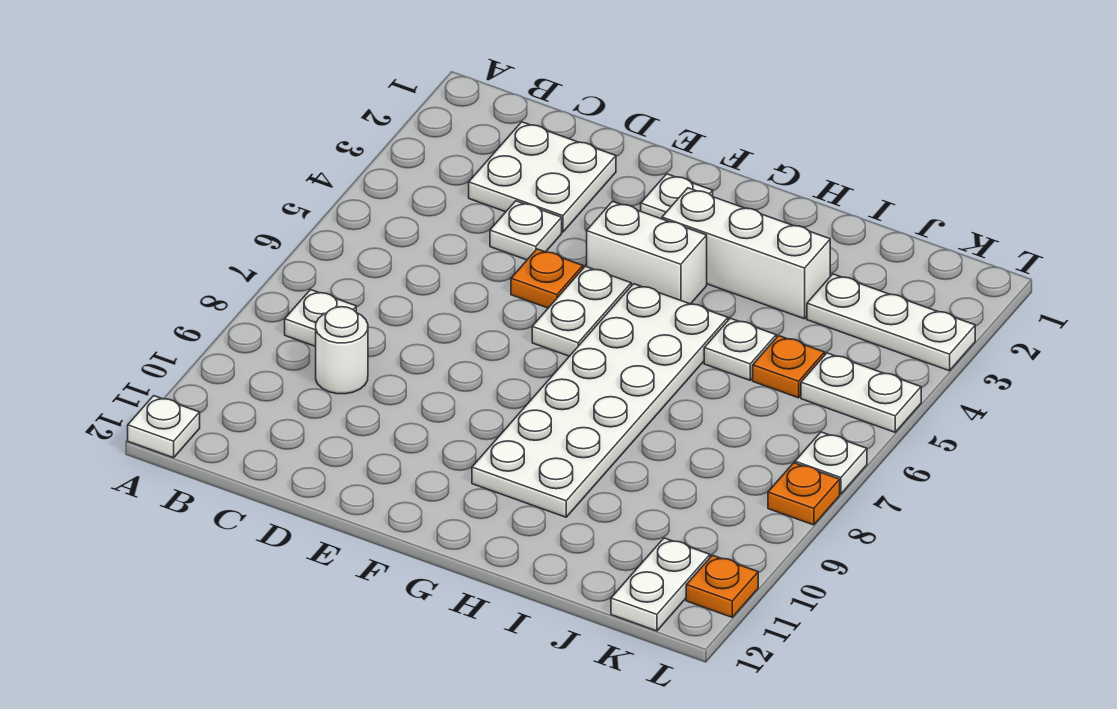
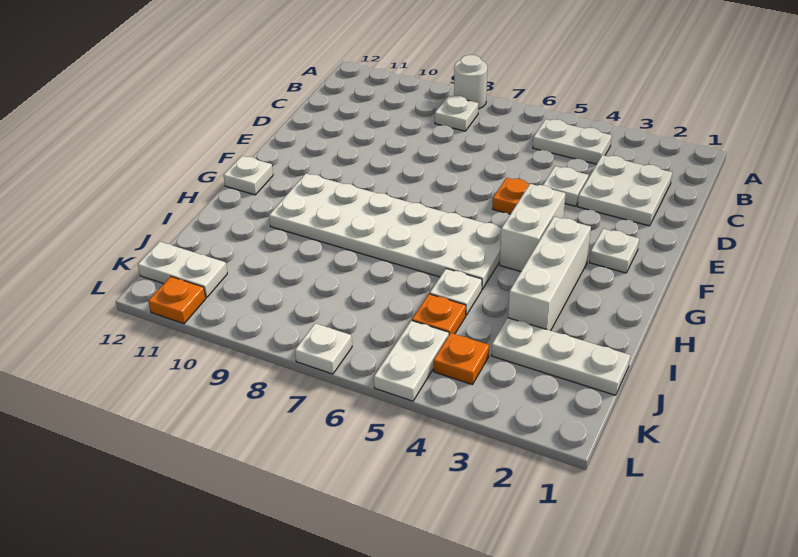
white 1x1 plate [128,396,200,458] -> white 1x1 plate moved to [224,156,273,195]
white 1x1 round brick [316,307,368,394] -> white 1x1 round brick moved to [454,55,487,109]
white 1x2 plate [532,266,631,356] -> white 1x2 plate moved to [533,119,612,164]
white 1x3 plate [807,274,975,371] -> white 1x3 plate turned to [491,318,630,395]
orange 1x1 plate [768,463,840,525] -> orange 1x1 plate moved to [434,333,489,385]

